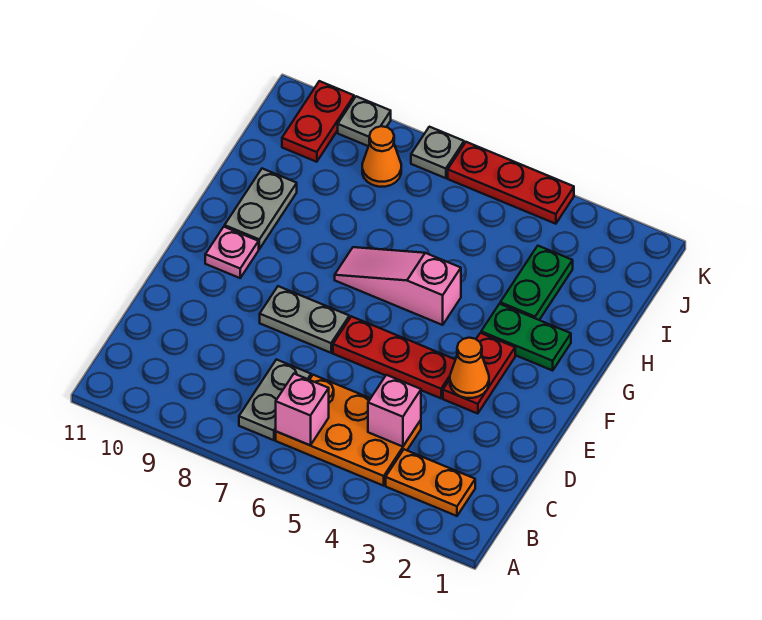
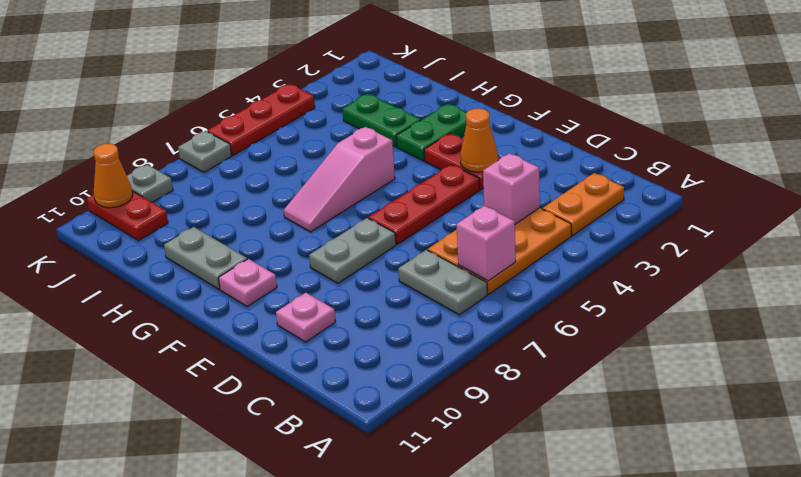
none -> pink 1x1 plate [276,293,336,342]
orange 1x1 cone [362,126,401,187] -> orange 1x1 cone moved to [94,144,133,208]

